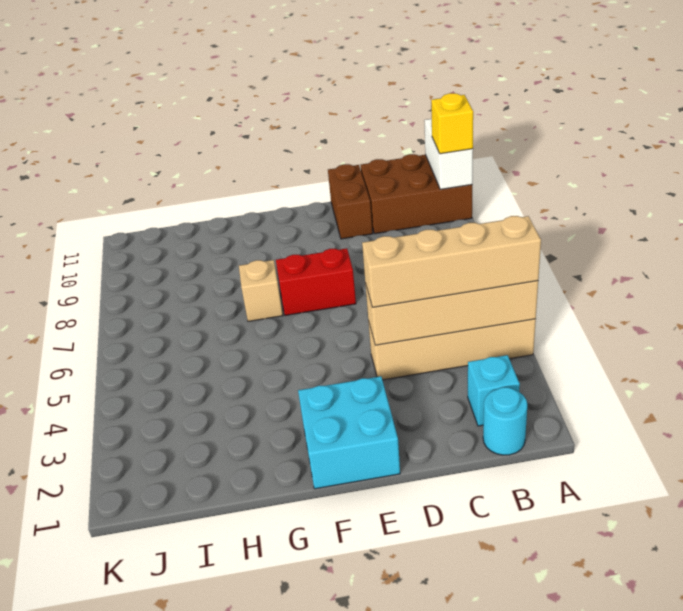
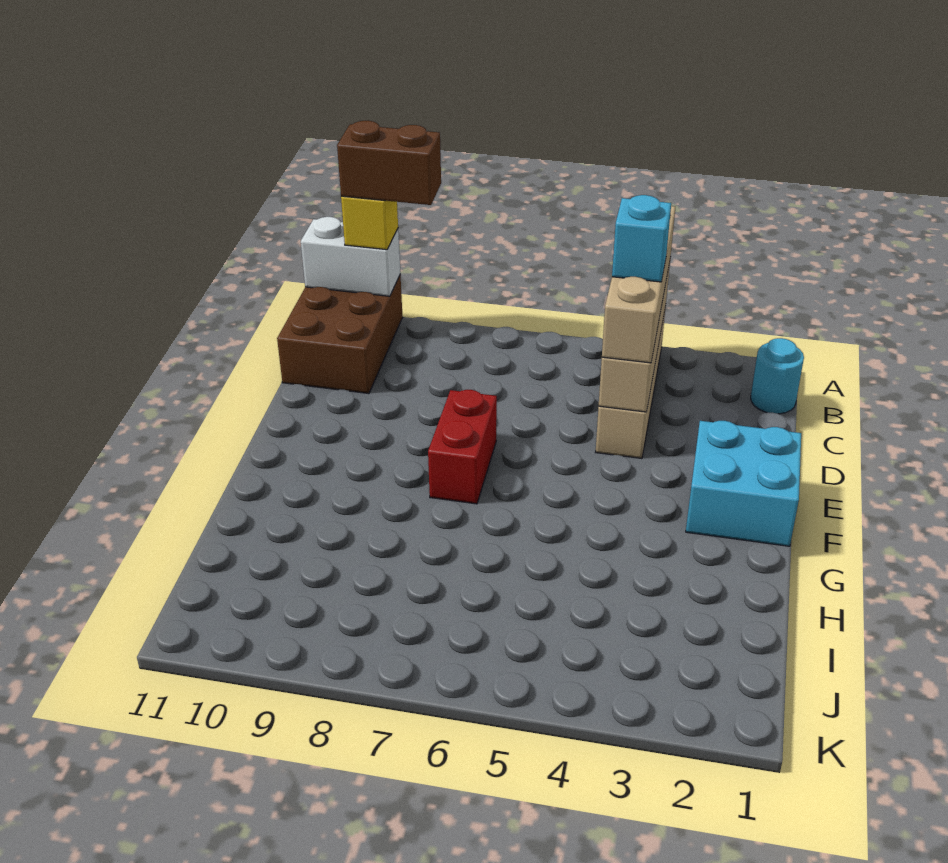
cyan 1x1 brick [468,355,520,426] -> cyan 1x1 brick moved to [612,195,671,282]
brown 1x2 brick [328,164,373,239] -> brown 1x2 brick moved to [337,121,441,205]
tan 1x1 brick [239,260,283,321] -> none

